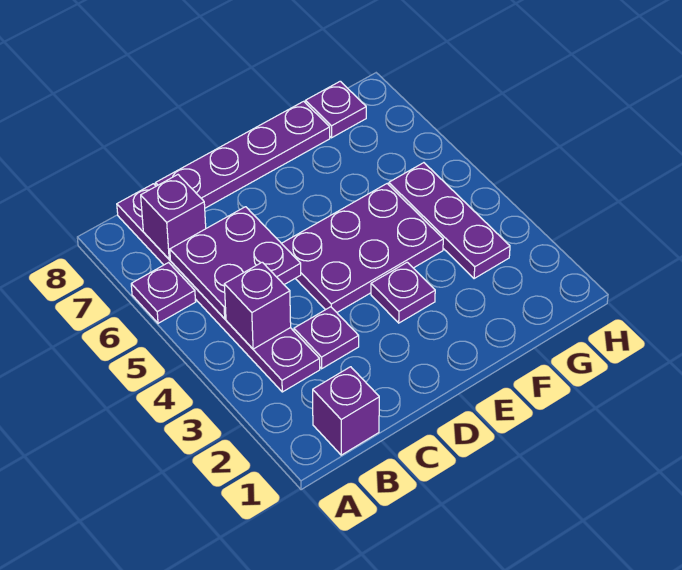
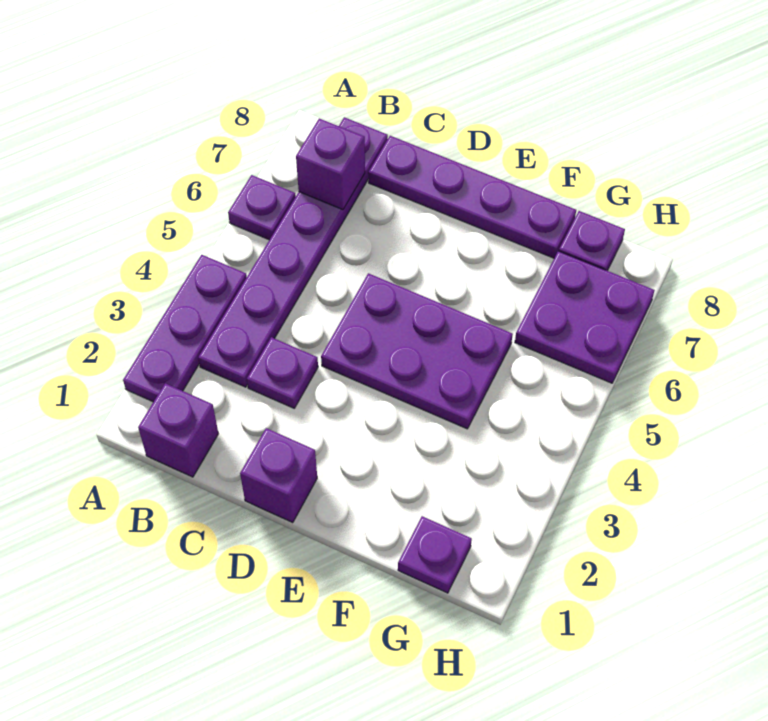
purple 1x1 brick [224,262,291,349] -> purple 1x1 brick moved to [240,428,317,523]
purple 2x2 plate [170,207,301,319] -> purple 2x2 plate moved to [515,251,655,383]
purple 1x1 plate [371,262,435,323] -> purple 1x1 plate moved to [398,516,472,593]
purple 1x3 plate [389,163,510,279] -> purple 1x3 plate moved to [123,255,247,402]

